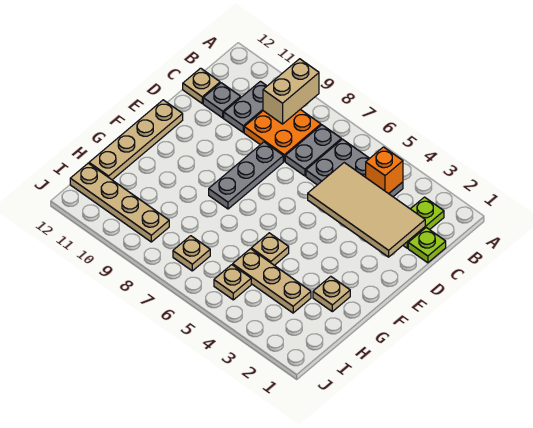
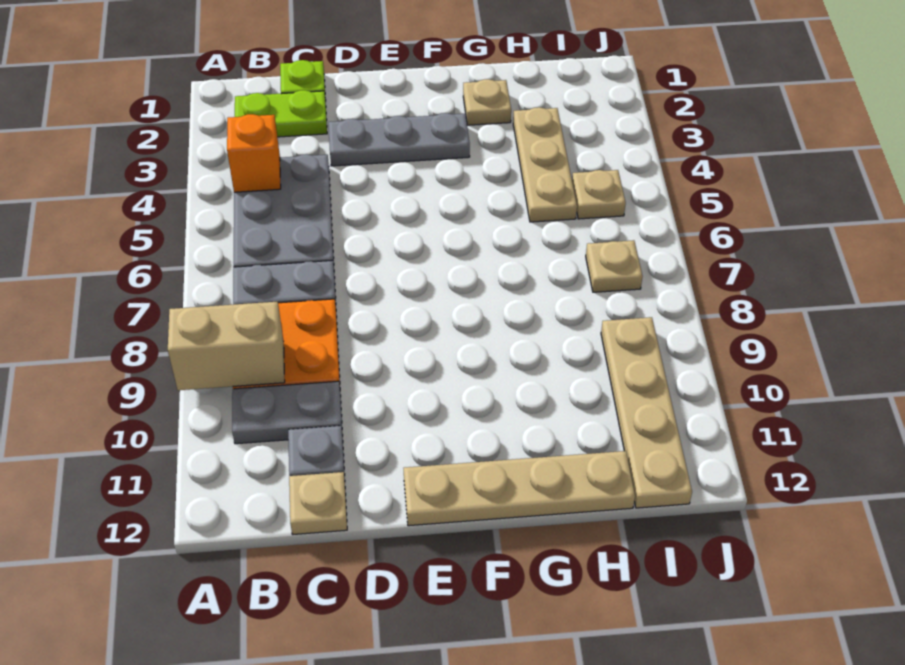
tan 2x4 tile [308,163,425,257] -> none
grey 1x3 plate [209,142,283,209] -> grey 1x3 plate moved to [328,113,470,166]
tan 1x1 plate [251,233,289,265] -> none

